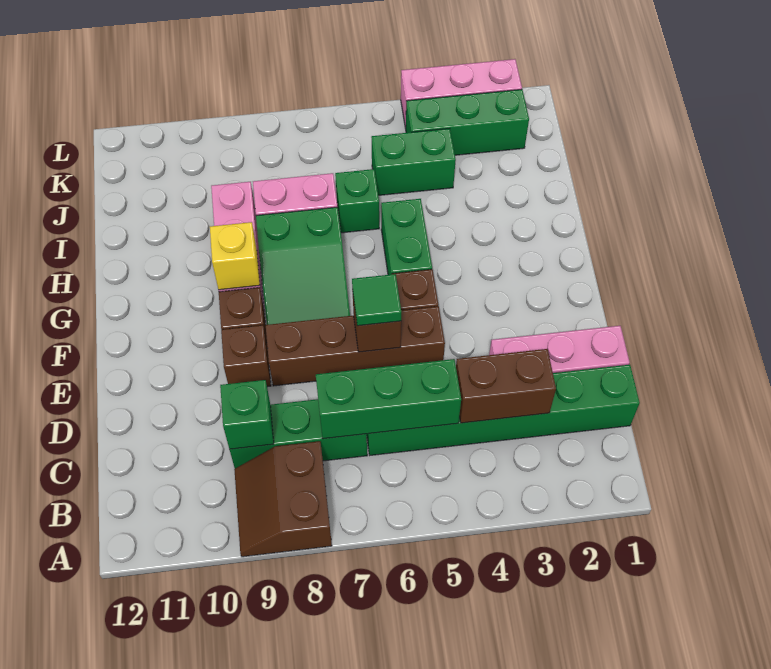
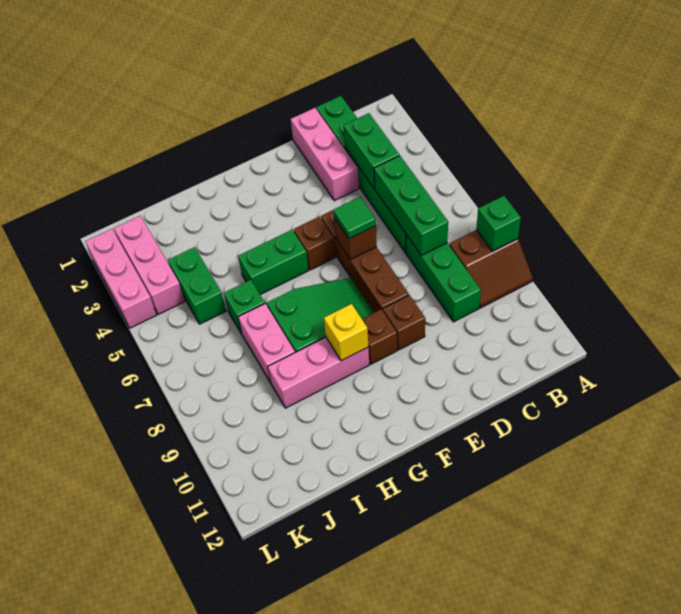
brown 1x2 brick [456,349,556,423] -> green 1x2 brick [344,113,399,188]
green 1x1 brick [220,380,274,449] -> green 1x1 brick moved to [476,196,521,251]
green 1x3 brick [405,89,529,155] -> pink 1x3 brick [114,216,185,314]

